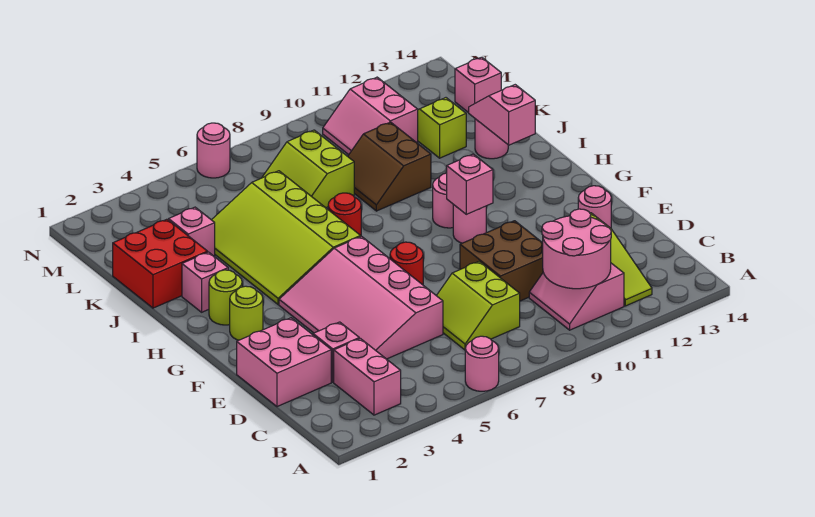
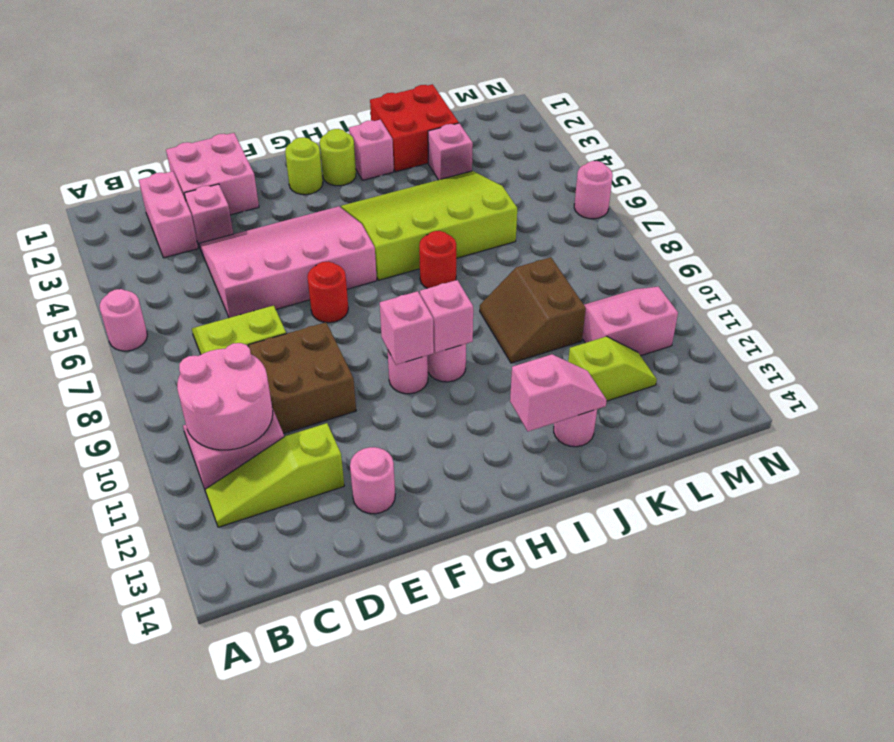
pink 1x2 brick [334,338,401,415] -> pink 1x2 brick turned to [139,171,198,258]
brown 2x2 slope [348,122,431,211] -> brown 2x2 slope turned to [480,257,586,363]
lime 2x2 slope [262,130,354,208] -> none
pink 1x1 brick [455,57,501,113] -> pink 1x1 brick moved to [420,280,473,353]

